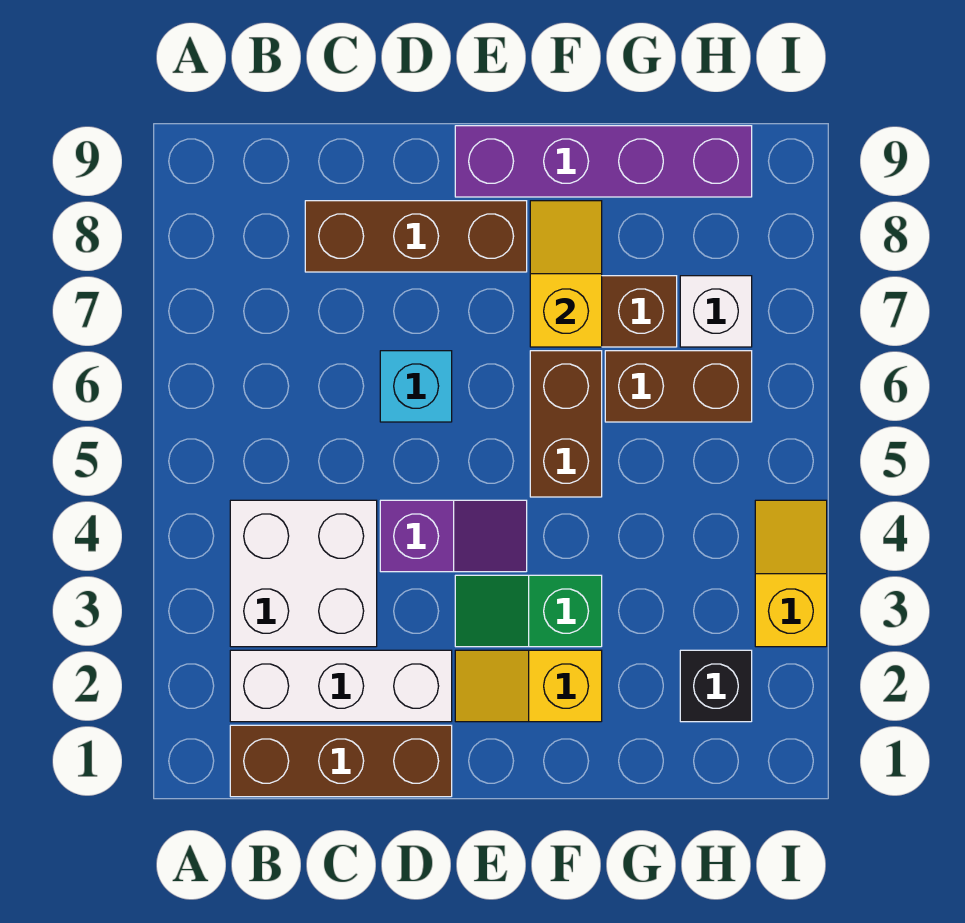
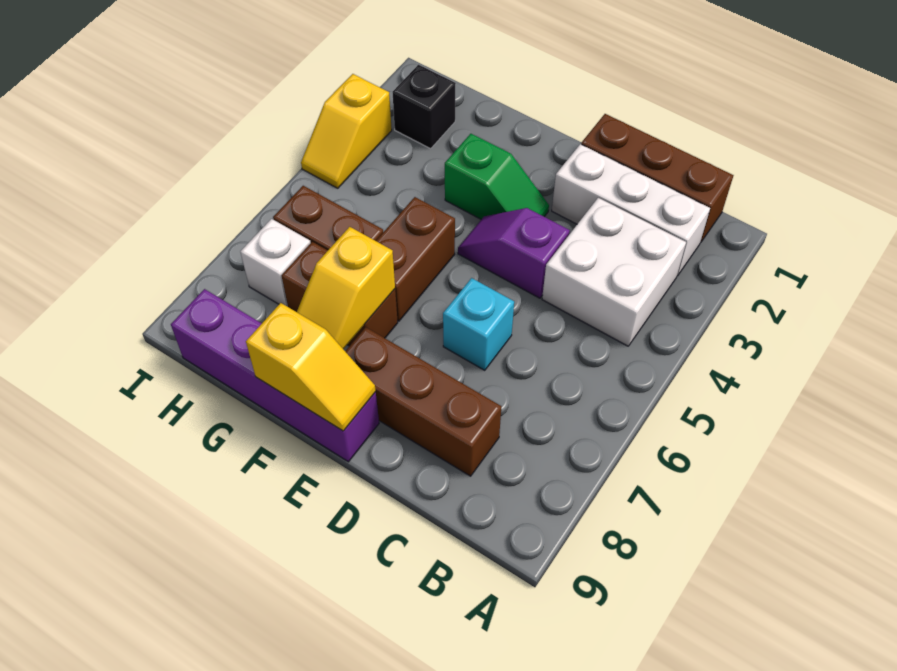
yellow 1x2 slope [455,650,602,722] -> yellow 1x2 slope moved to [246,303,376,431]

